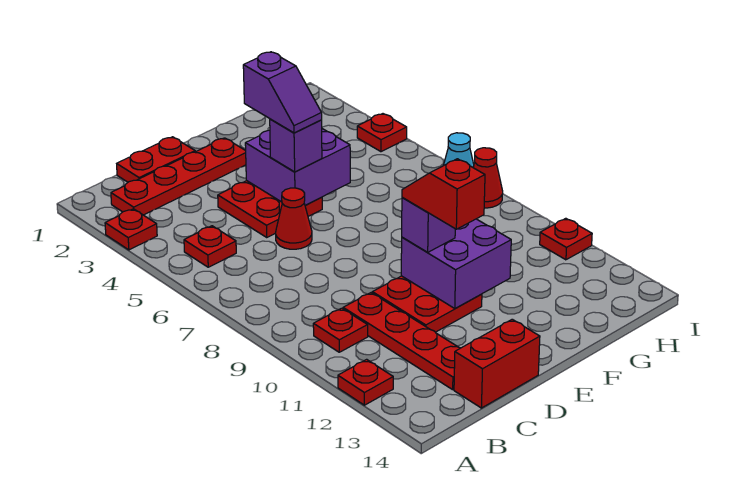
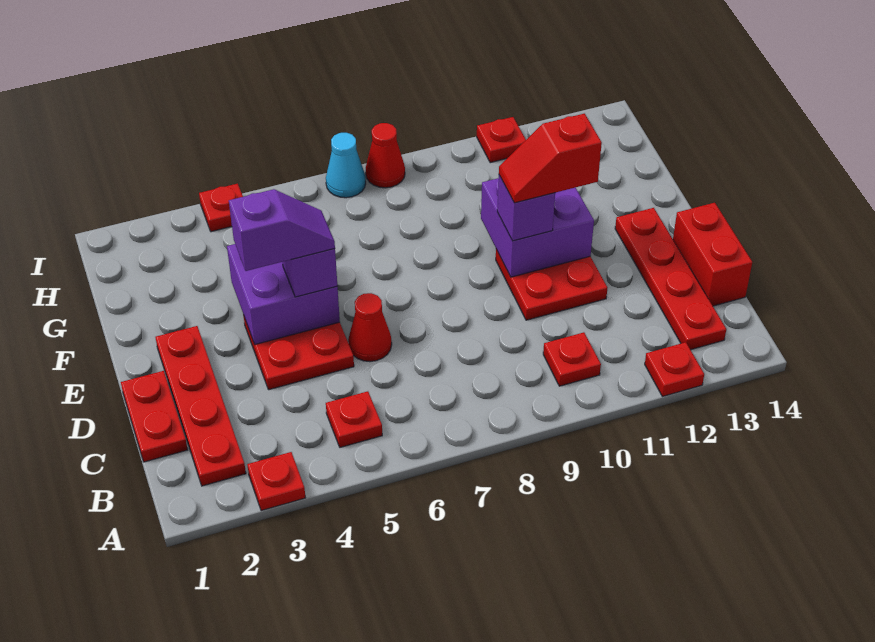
red 1x4 plate [343,293,460,390] -> red 1x4 plate turned to [615,208,726,350]

